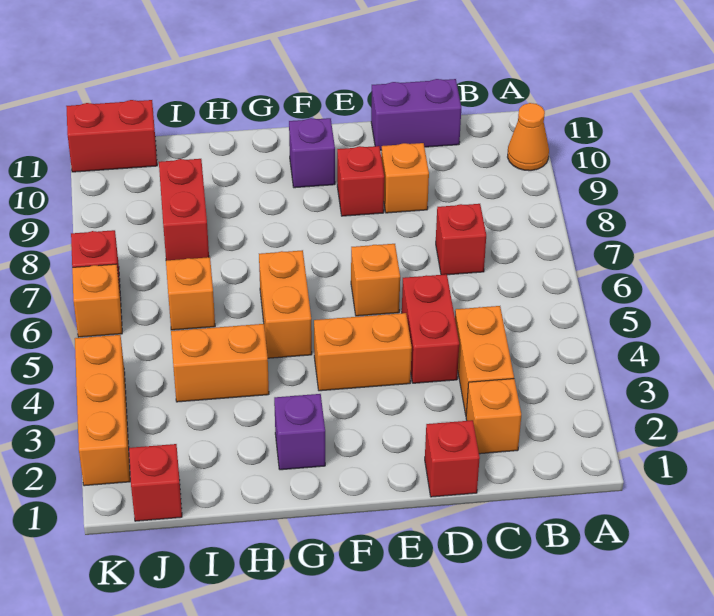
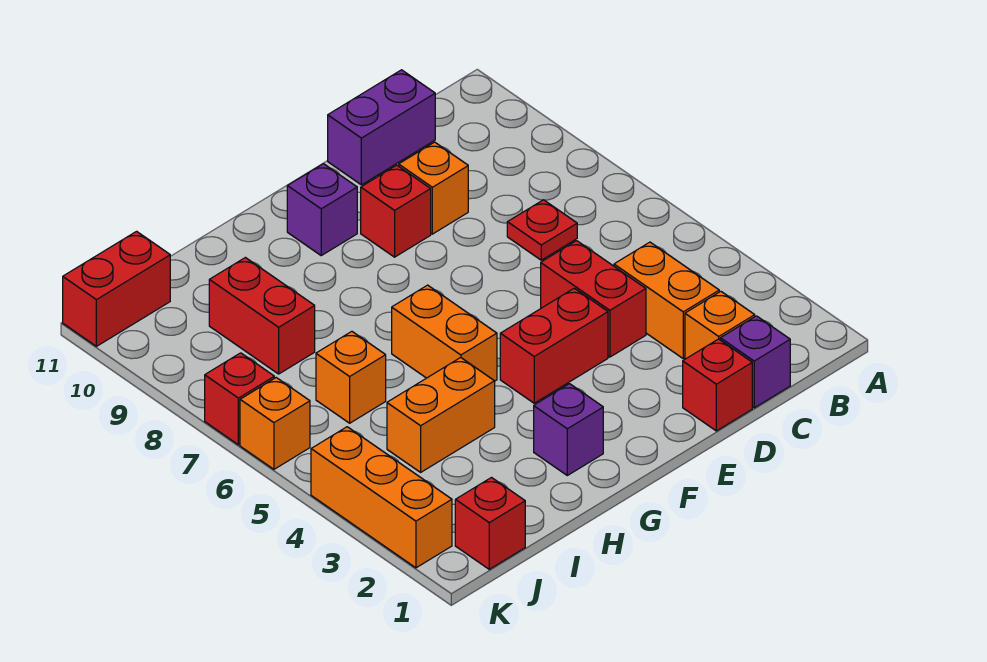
orange 1x1 cone [508,103,549,171] -> none
none -> purple 1x1 brick [720,316,790,408]
red 1x1 brick [436,204,486,275] -> red 1x1 plate [507,200,577,260]
orange 1x2 brick [314,313,412,391] -> red 1x2 brick [500,288,608,403]
orange 1x1 brick [351,244,400,316] -> none

